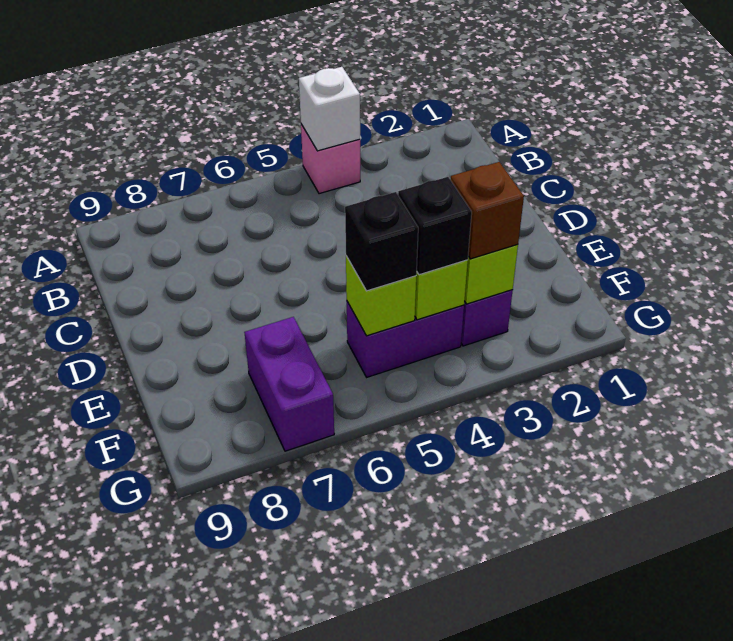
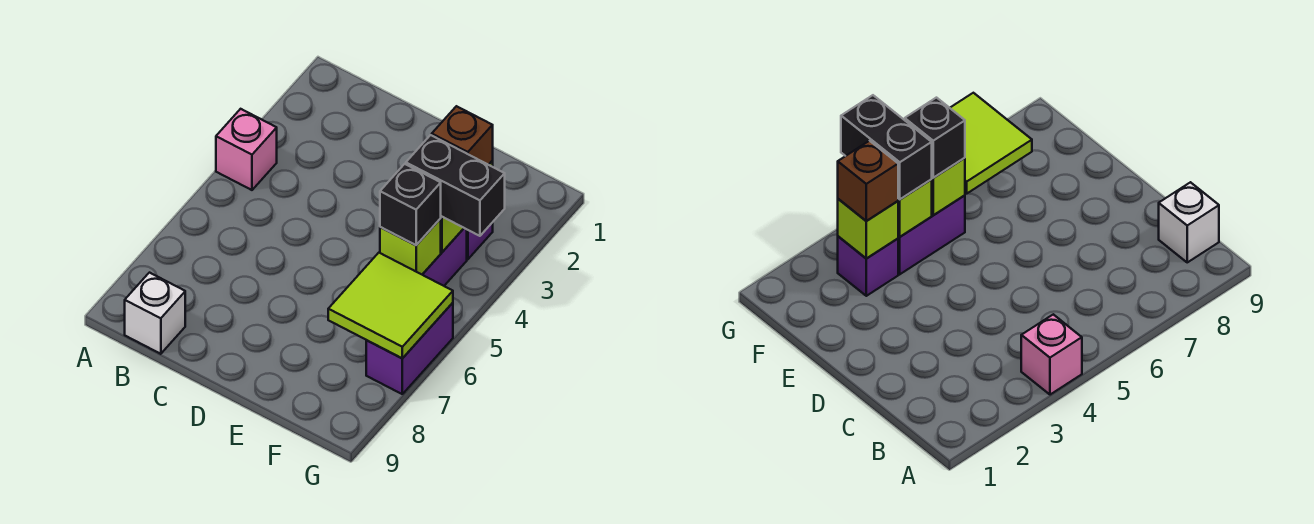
white 1x1 brick [299,67,360,151] -> white 1x1 brick moved to [125,273,185,354]
black 1x1 brick [398,177,472,275] -> black 1x2 brick [406,135,505,236]
none -> lime 2x2 tile [328,253,453,358]
purple 1x2 brick [244,317,334,451] -> purple 1x2 brick turned to [366,303,453,394]

